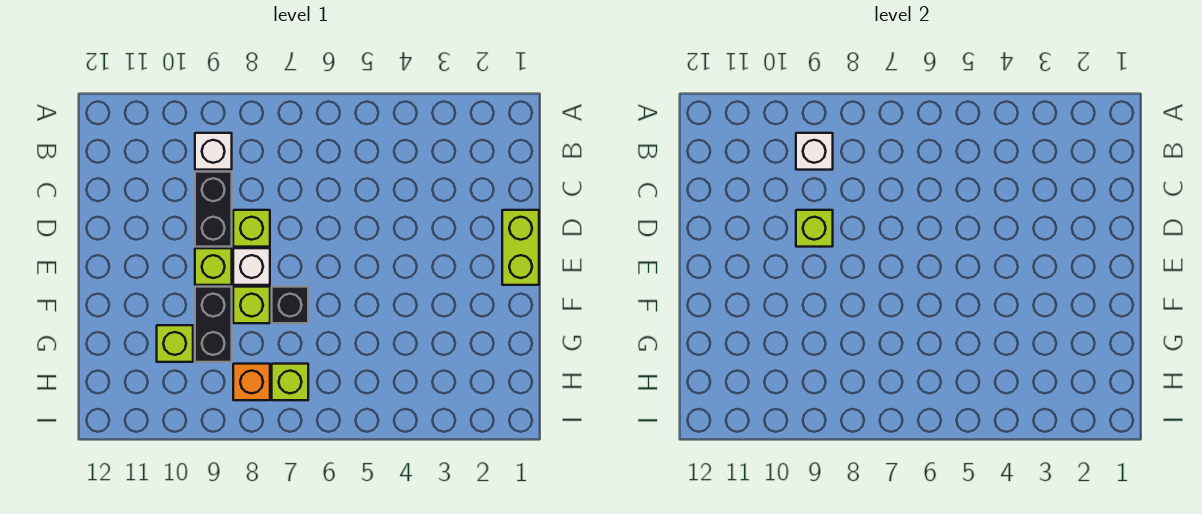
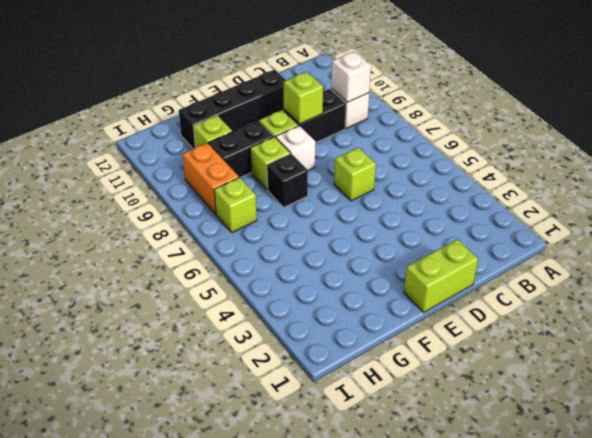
lime 1x1 brick [233,210,270,247] -> lime 1x1 brick moved to [334,147,376,201]
none -> black 1x4 brick [179,70,286,149]
orange 1x1 brick [233,364,270,400] -> orange 1x2 brick [183,143,239,214]

